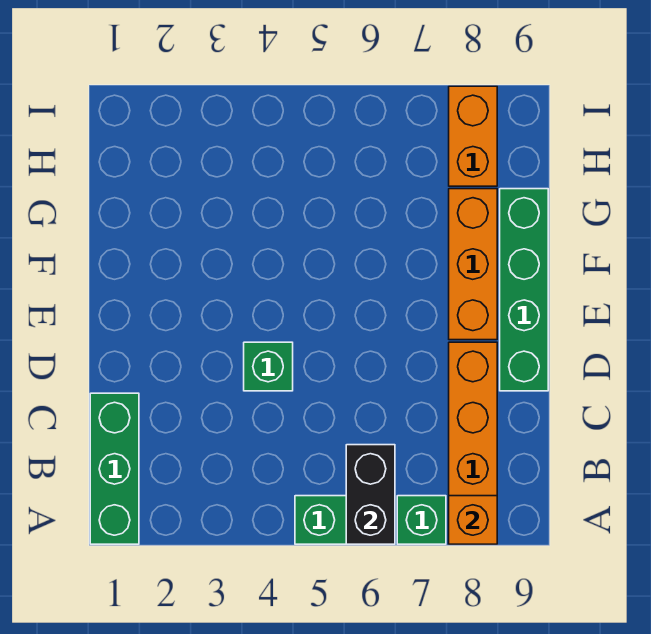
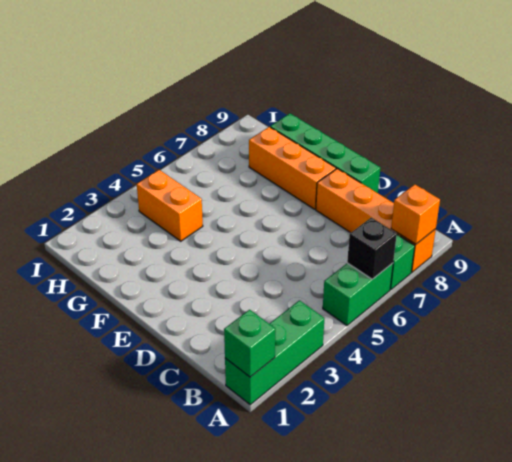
green 1x3 brick [90,393,139,544] -> green 1x3 brick turned to [225,300,324,405]
black 1x2 brick [346,445,395,544] -> black 1x1 brick [347,217,397,279]
green 1x1 brick [244,342,293,391] -> green 1x1 brick moved to [224,310,275,377]
orange 1x2 brick [449,86,497,186] -> orange 1x2 brick moved to [137,170,203,241]

